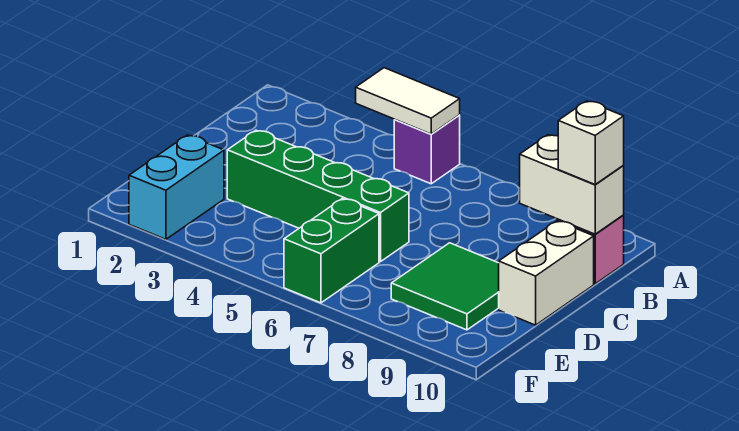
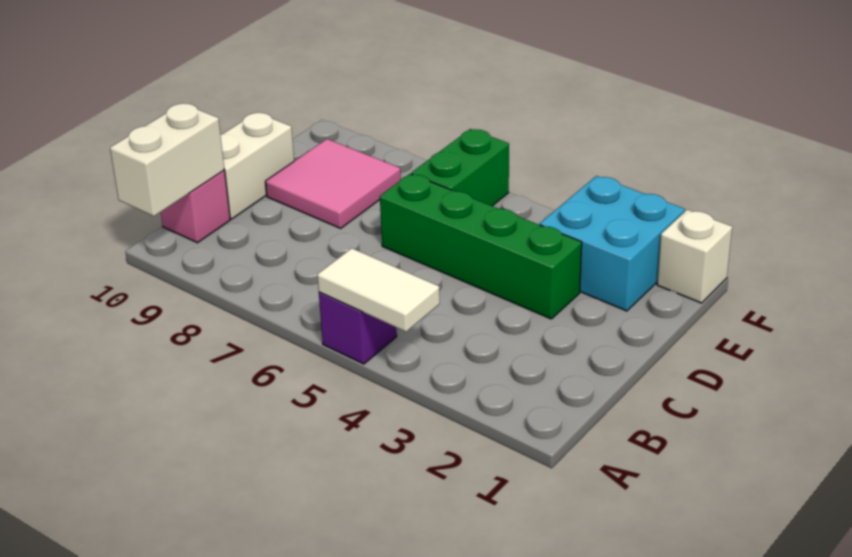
white 1x2 brick [520,135,624,234] -> white 1x2 brick turned to [110,103,224,216]
white 1x1 brick [558,101,624,185] -> white 1x1 brick moved to [657,210,732,303]
green 2x2 tile [391,243,499,330] -> pink 2x2 tile [265,139,401,228]
cyan 1x2 brick [129,135,224,239] -> cyan 2x2 brick [540,176,685,311]

